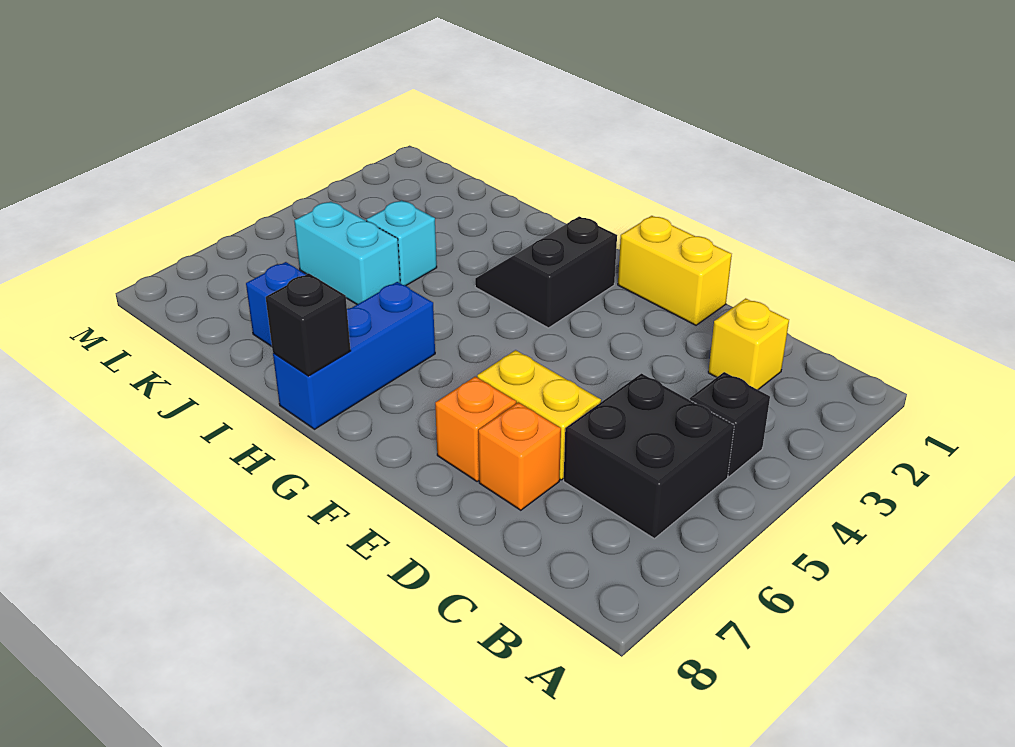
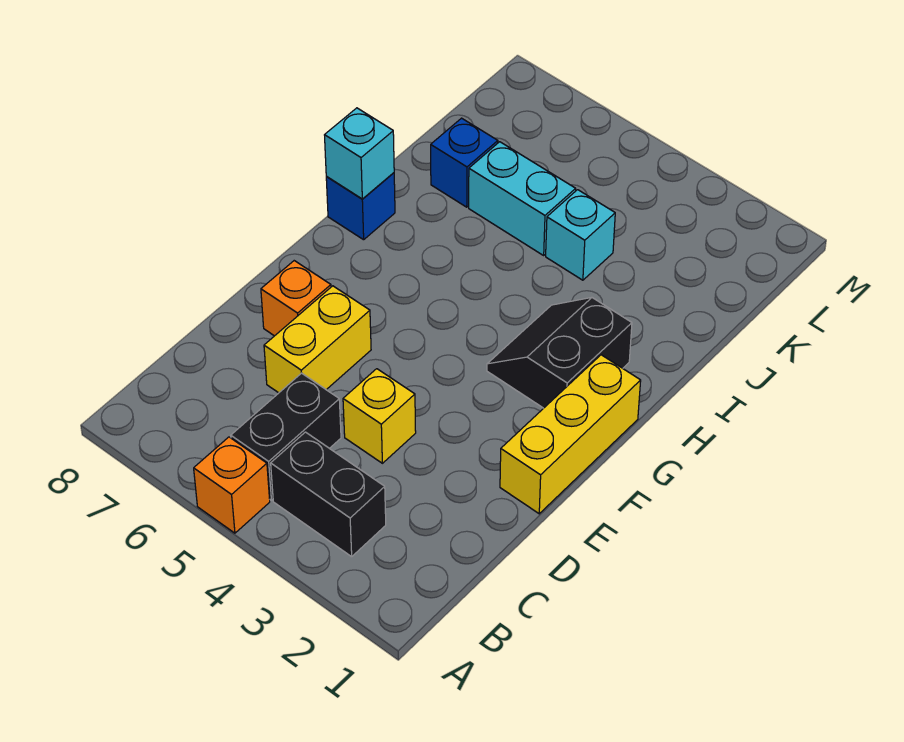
black 1x1 brick [690,372,770,477] -> black 1x2 brick [271,432,386,557]
black 2x2 brick [564,373,734,539] -> black 1x2 brick [231,373,341,500]
yellow 1x1 brick [708,298,789,390] -> yellow 1x1 brick moved to [343,369,416,463]
orange 1x1 brick [478,402,561,510] -> orange 1x1 brick moved to [194,437,270,533]
yellow 1x2 brick [618,216,732,325] -> yellow 1x3 brick [500,355,641,514]
black 2x2 slope [475,216,617,328] -> black 2x2 slope turned to [487,297,632,408]
blue 1x3 brick [273,282,435,429] -> blue 1x1 brick [326,173,395,240]
black 1x1 brick [266,273,351,376] -> cyan 1x1 brick [325,108,394,199]
cyan 1x2 brick [294,202,400,304] -> cyan 1x2 brick turned to [469,142,576,255]

